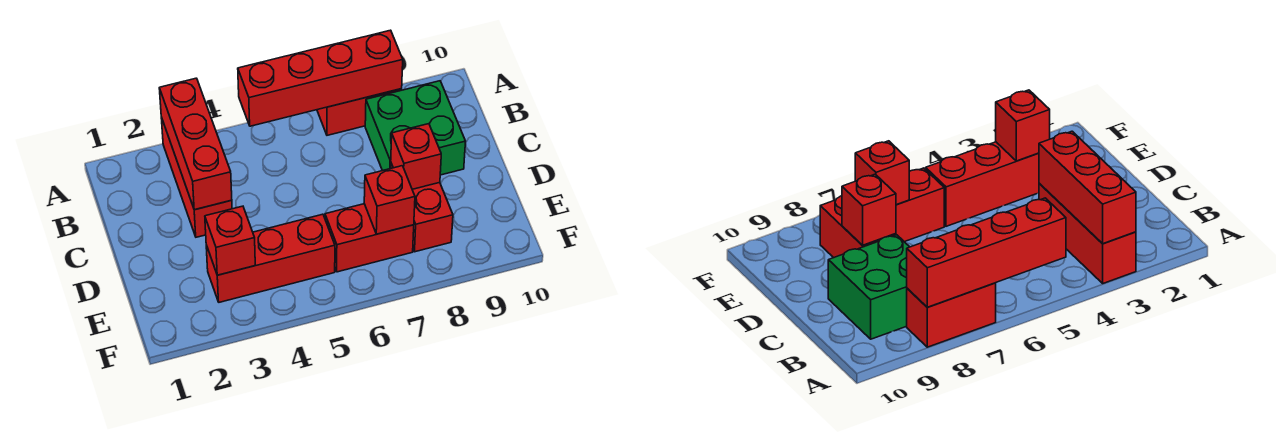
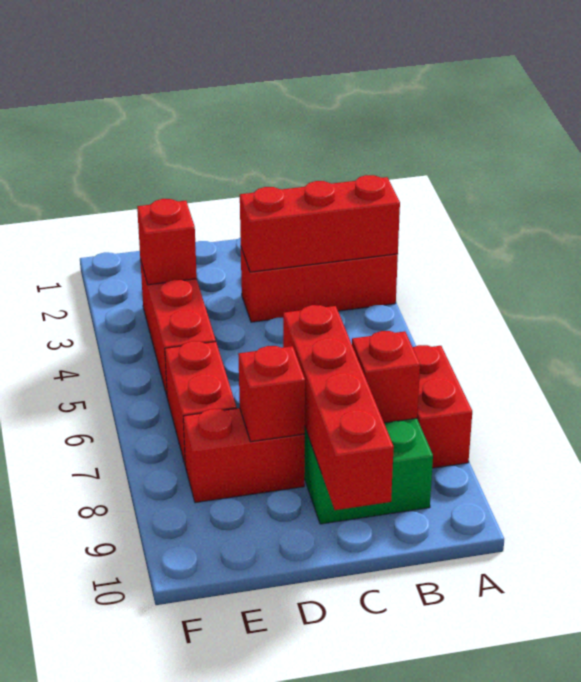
red 1x4 brick [238,30,403,126] -> red 1x4 brick moved to [283,305,394,510]
red 1x1 brick [364,166,415,234] -> red 1x1 brick moved to [352,331,420,423]

